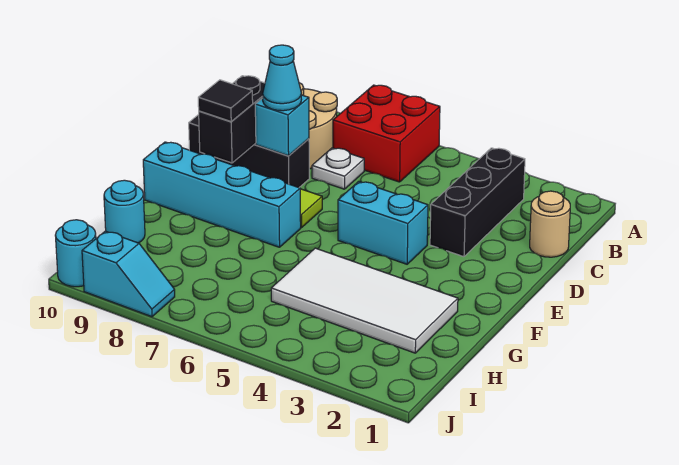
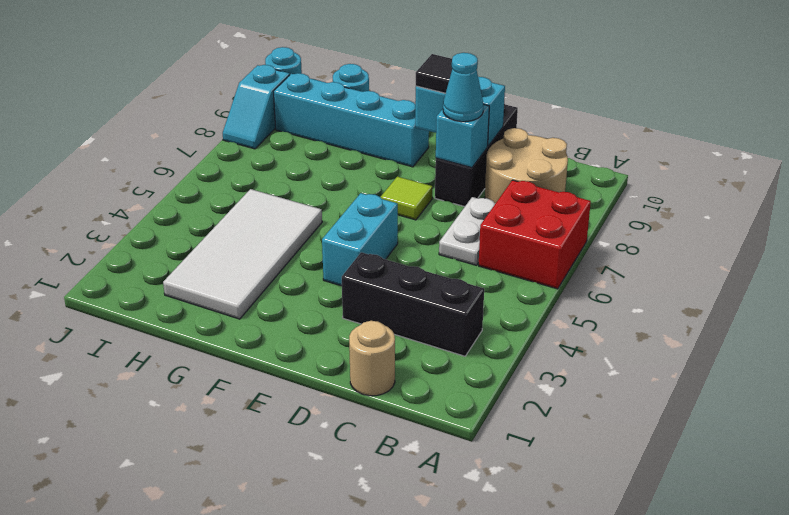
white 1x1 plate [312,148,364,189] -> white 1x2 plate [439,197,496,265]
black 1x2 brick [199,76,265,163] -> cyan 1x2 brick [415,77,505,146]
cyan 1x4 brick [143,142,301,247] -> cyan 1x4 brick turned to [273,73,429,167]

